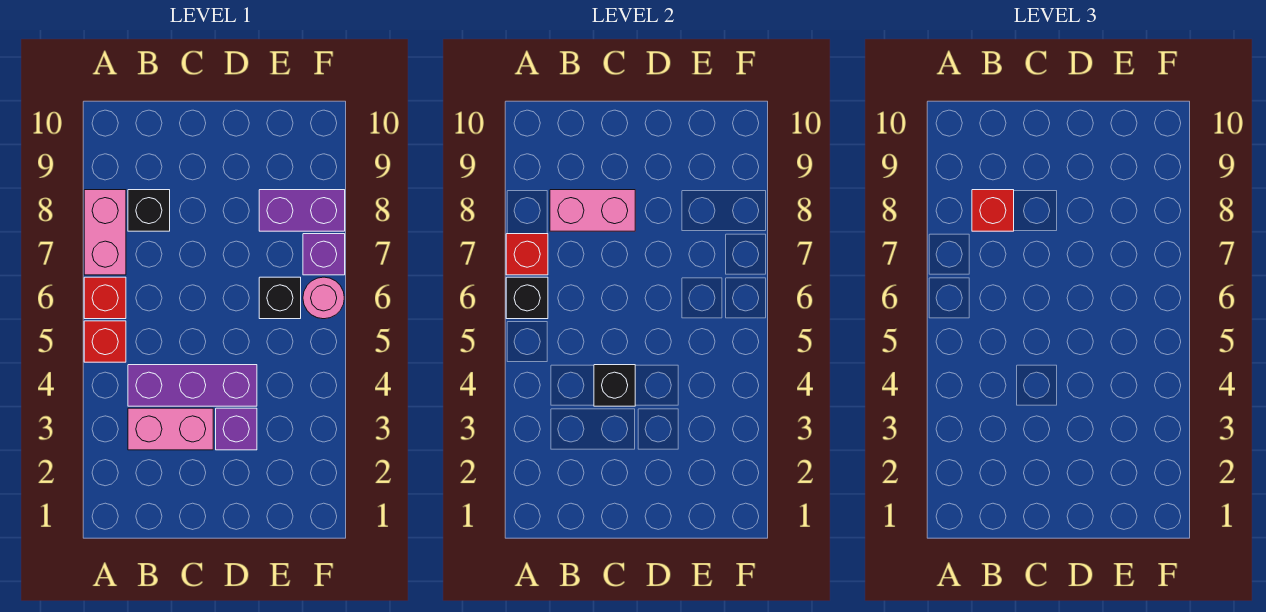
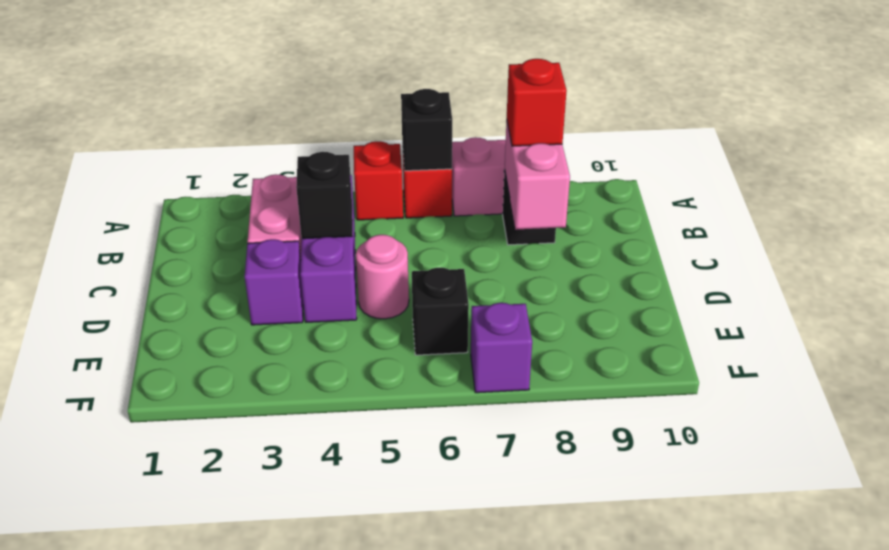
red 1x1 brick [506,234,548,275] -> none
purple 1x2 brick [259,190,345,231] -> none
pink 1x1 round brick [303,277,344,319] -> pink 1x1 round brick moved to [356,235,409,319]

